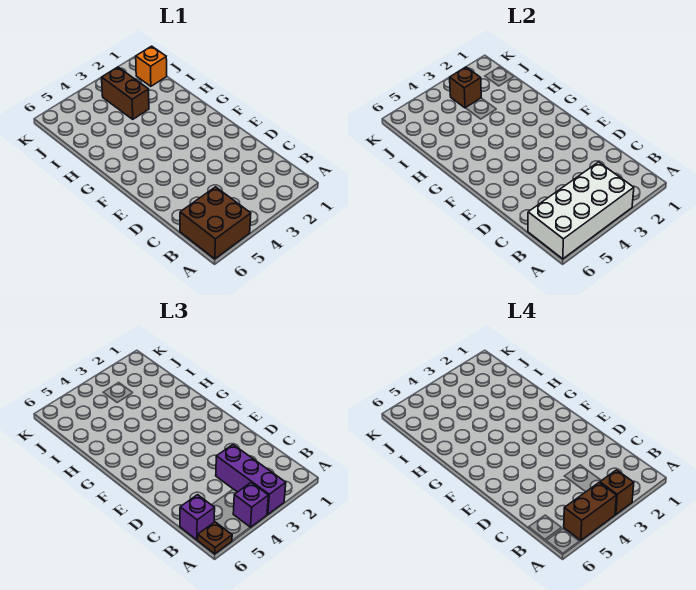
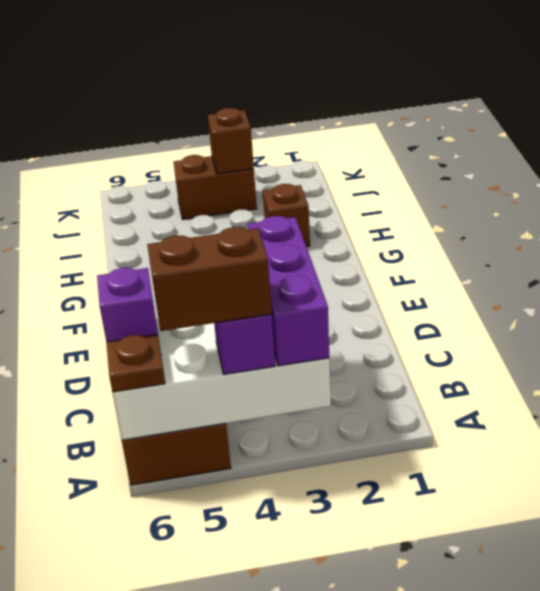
brown 1x1 brick [600,470,634,514] -> brown 1x1 brick moved to [263,184,310,247]
brown 1x2 brick [102,67,149,119] -> brown 1x2 brick turned to [174,155,257,219]
orange 1x1 brick [136,46,167,86] -> none

